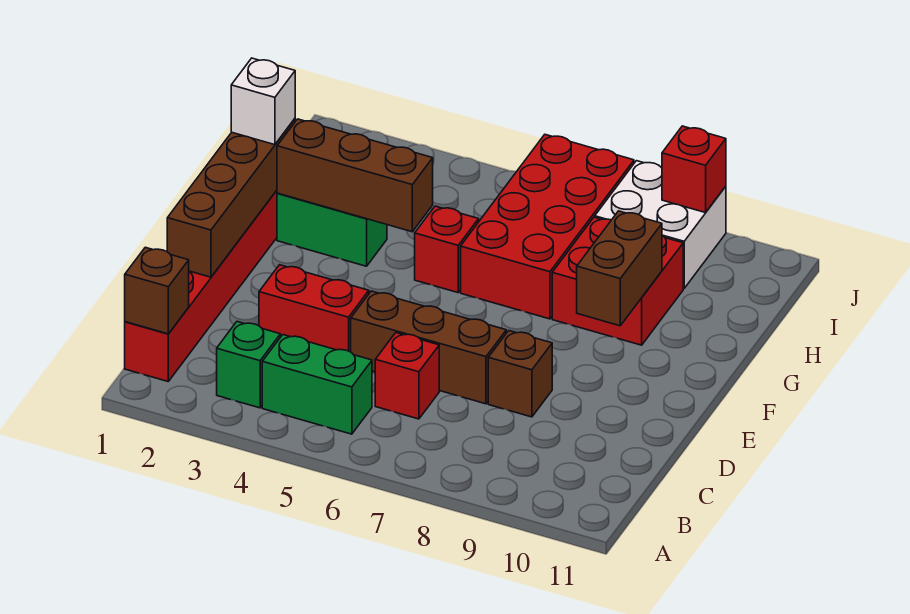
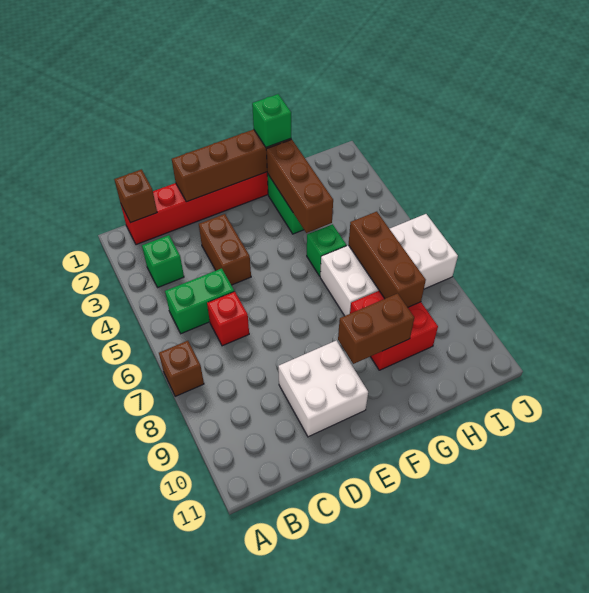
green 1x2 brick [262,335,372,434] -> green 1x2 brick turned to [165,268,234,334]
red 1x2 brick [259,265,369,352] -> brown 1x2 brick [199,214,251,285]
brown 1x3 brick [351,291,506,404] -> brown 1x3 brick moved to [349,212,426,307]
brown 1x1 brick [488,331,552,417] -> brown 1x1 brick moved to [159,341,204,396]
white 1x1 brick [231,58,295,145] -> green 1x1 brick [252,94,291,147]
red 1x1 brick [415,206,479,293] -> green 1x1 brick [307,224,346,276]
red 2x4 brick [461,135,634,319] -> white 2x4 brick [320,214,458,316]
white 2x2 brick [595,161,726,288] -> white 2x2 brick moved to [278,340,368,437]
red 1x1 brick [662,126,726,213] -> none

